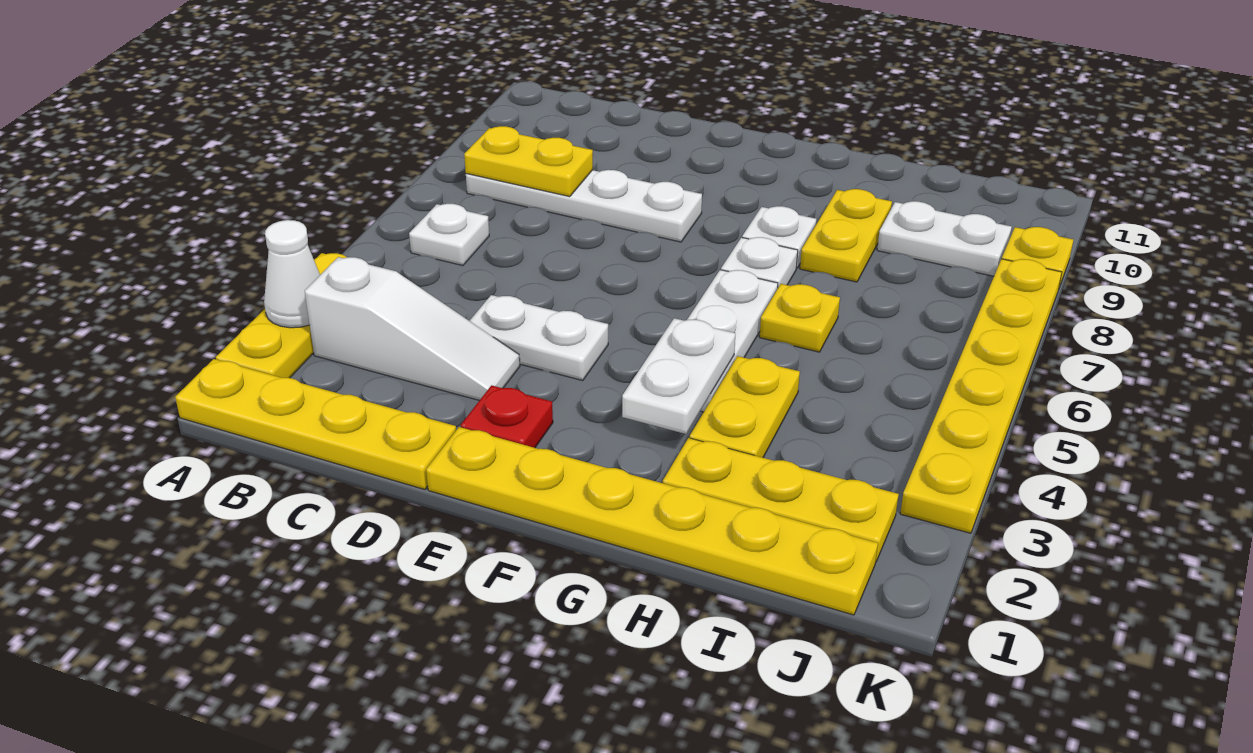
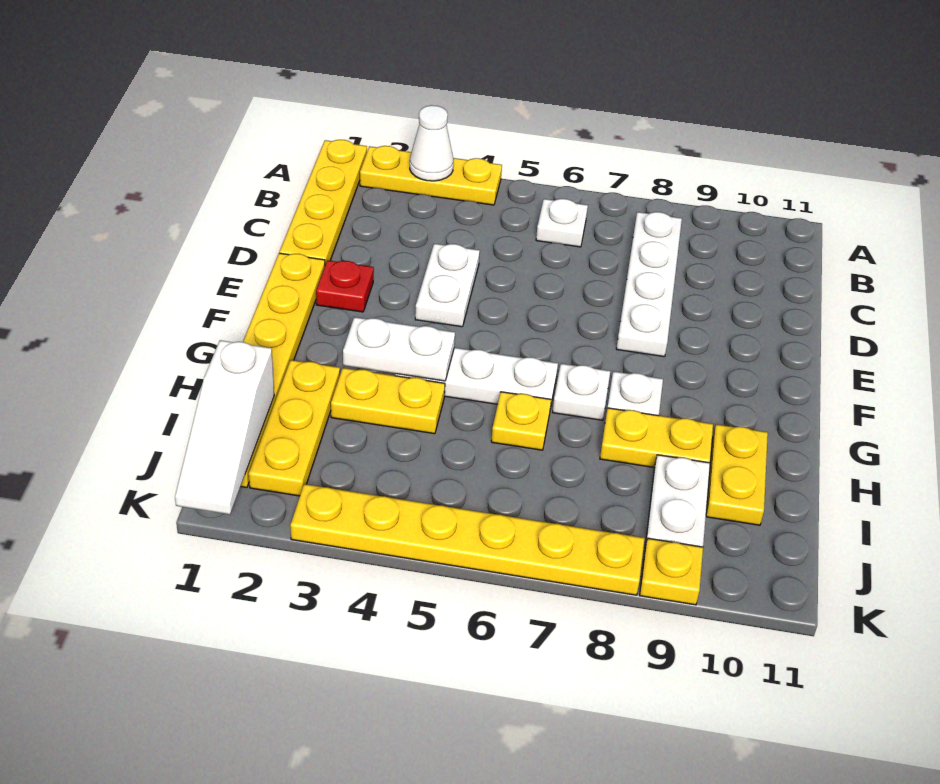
white 1x3 slope [305,257,520,400] -> white 1x3 slope moved to [175,340,274,514]
yellow 1x2 plate [464,126,593,197] -> yellow 1x2 plate moved to [706,424,768,525]

